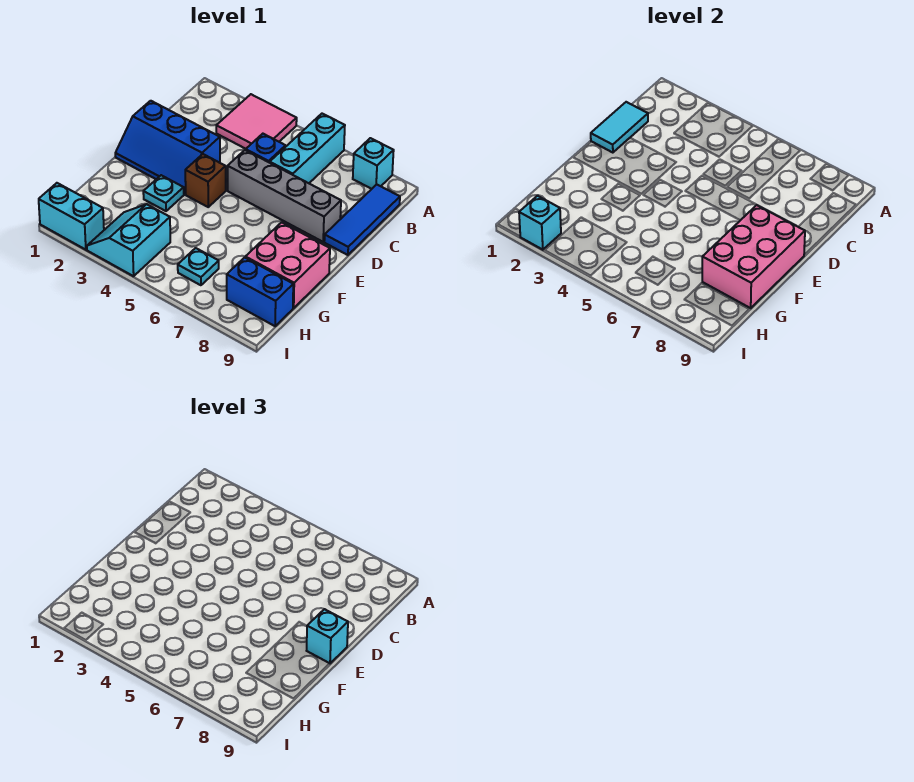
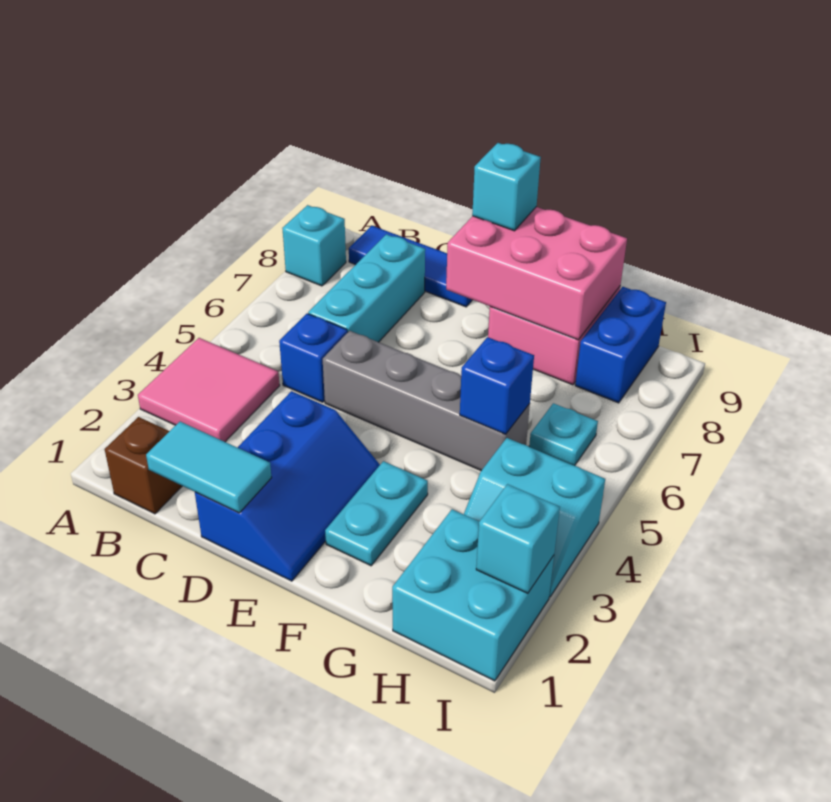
cyan 1x3 brick [270,114,345,183] -> cyan 1x3 brick turned to [308,234,425,342]
grey 1x4 brick [228,150,341,242] -> grey 1x4 brick turned to [323,331,530,471]
brown 1x1 brick [185,154,226,207] -> brown 1x1 brick moved to [105,417,182,514]
cyan 1x1 plate [143,175,184,211] -> cyan 1x2 plate [325,461,428,566]
none -> blue 1x1 brick [460,337,534,434]
cyan 1x2 brick [39,183,104,250] -> cyan 2x2 brick [392,509,554,681]

